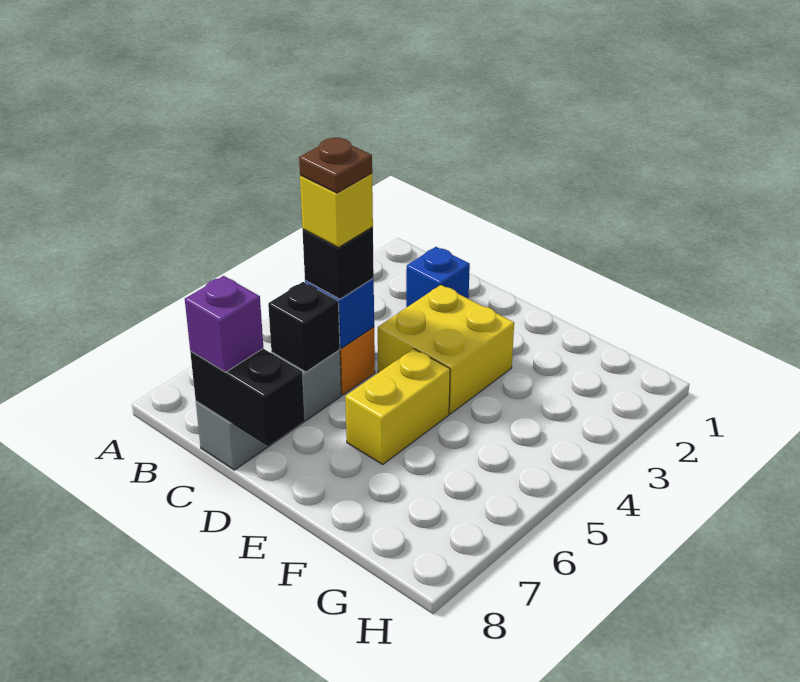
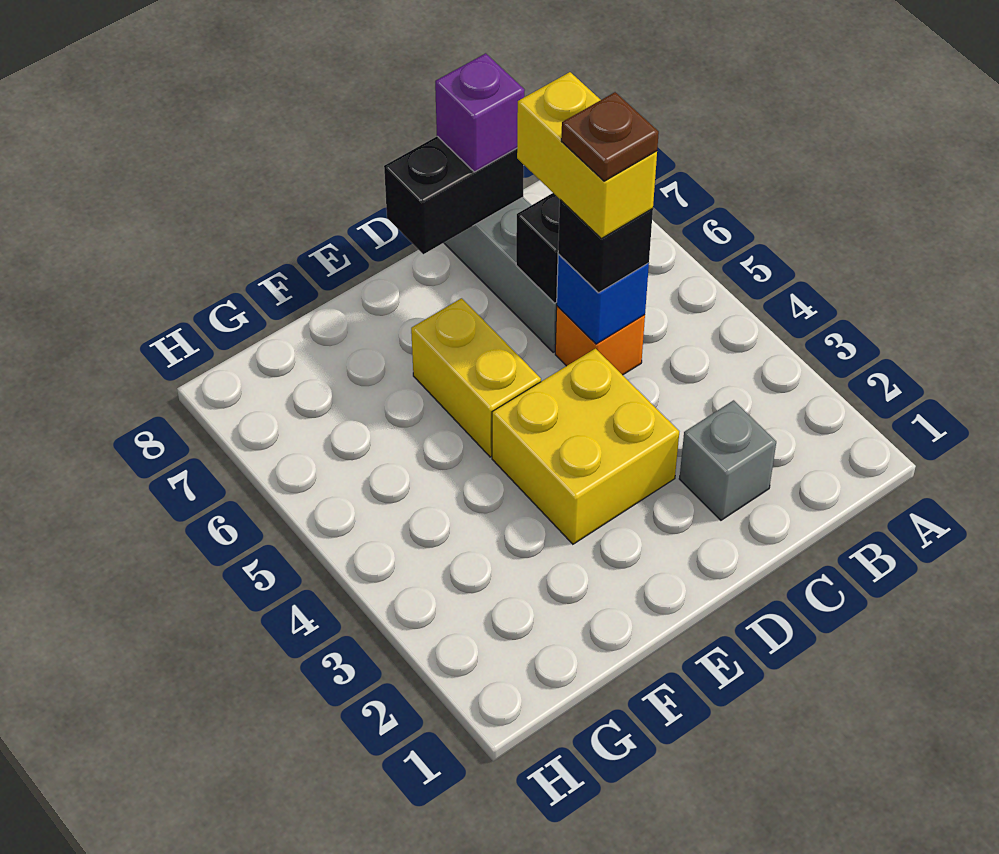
blue 1x1 brick [406,247,470,308] -> grey 1x1 brick [679,400,776,520]
yellow 1x1 brick [300,173,373,247] -> yellow 1x2 brick [517,72,657,238]

